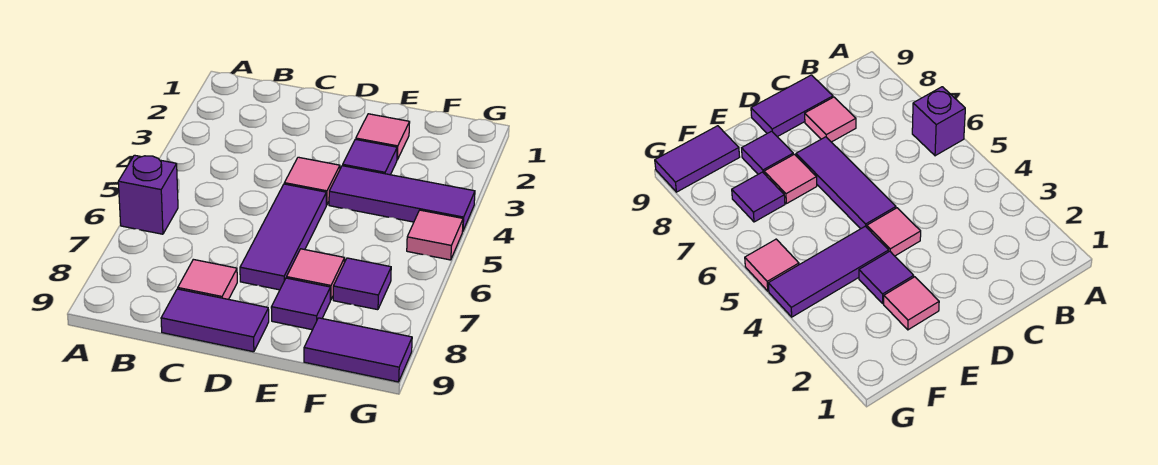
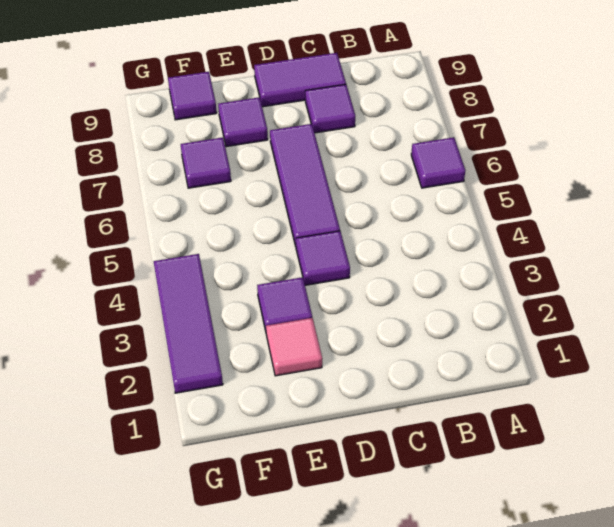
purple 1x1 brick [118,155,178,234] -> purple 1x1 tile [411,137,465,188]
pink 1x1 tile [178,259,237,299] -> purple 1x1 tile [305,84,355,133]
pink 1x1 tile [284,157,340,205] -> purple 1x1 tile [296,231,350,285]
purple 1x3 tile [329,166,475,232] -> purple 1x3 tile turned to [154,254,223,393]
pink 1x1 tile [287,249,345,300] -> none
purple 1x2 tile [304,318,412,382] -> purple 1x1 tile [168,72,217,120]
pink 1x1 tile [407,210,463,260] -> none

